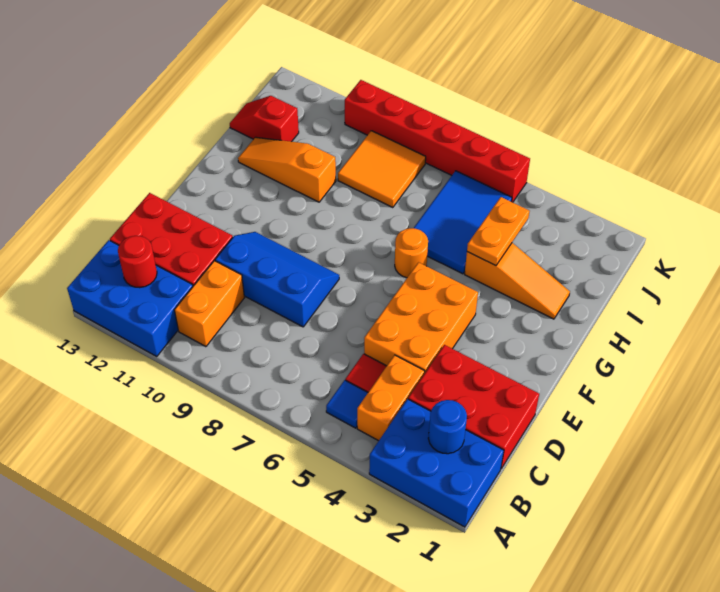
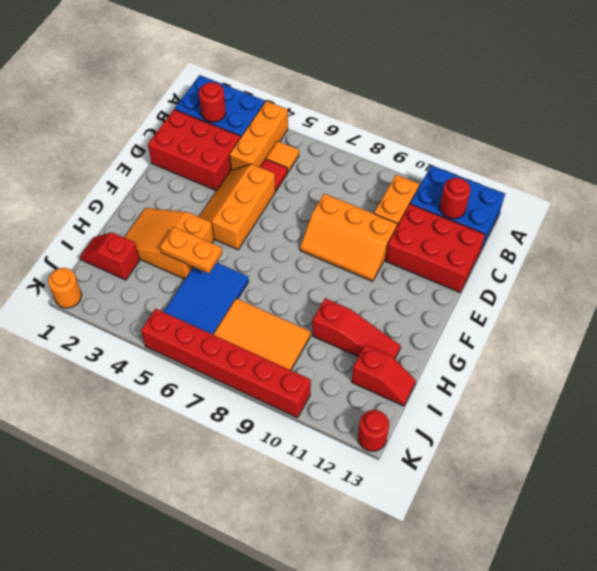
blue 1x1 round brick [428,400,467,454] -> red 1x1 round brick [199,82,226,122]
orange 1x2 brick [357,355,425,441] -> orange 1x3 brick [230,101,288,170]
blue 1x1 tile [326,380,368,428] -> orange 1x1 tile [266,141,299,173]
orange 2x3 brick [364,262,478,374] -> orange 2x3 slope [199,164,275,250]
blue 2x3 slope [215,232,339,327] -> orange 2x3 slope [300,194,397,281]
orange 1x1 round brick [395,228,428,278] -> orange 1x1 round brick moved to [48,268,82,308]
orange 1x3 slope [465,243,570,319] -> orange 2x3 slope [124,208,214,279]
orange 1x2 plate [467,197,530,266] -> orange 1x2 plate turned to [160,227,222,273]
orange 1x3 slope [238,137,336,202] -> red 1x3 slope [312,298,401,359]
none -> red 1x2 slope [80,232,140,280]
orange 2x2 tile [338,131,426,207] -> orange 2x3 tile [213,298,310,370]
none -> red 1x1 round brick [358,410,389,451]

